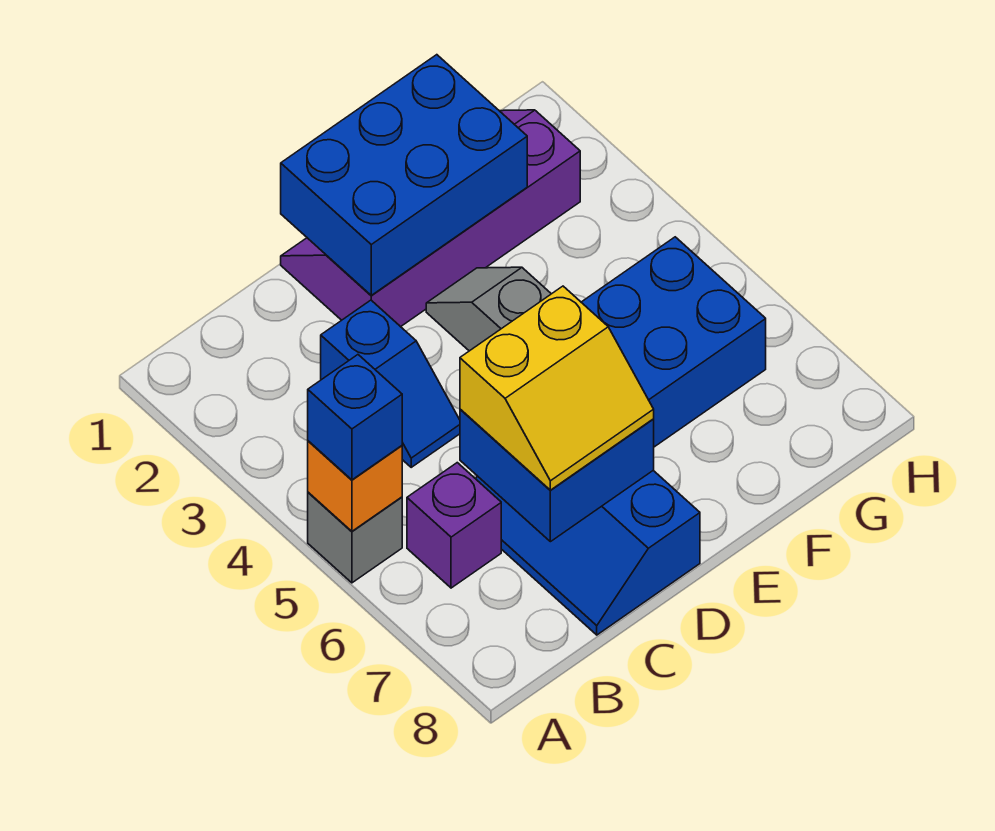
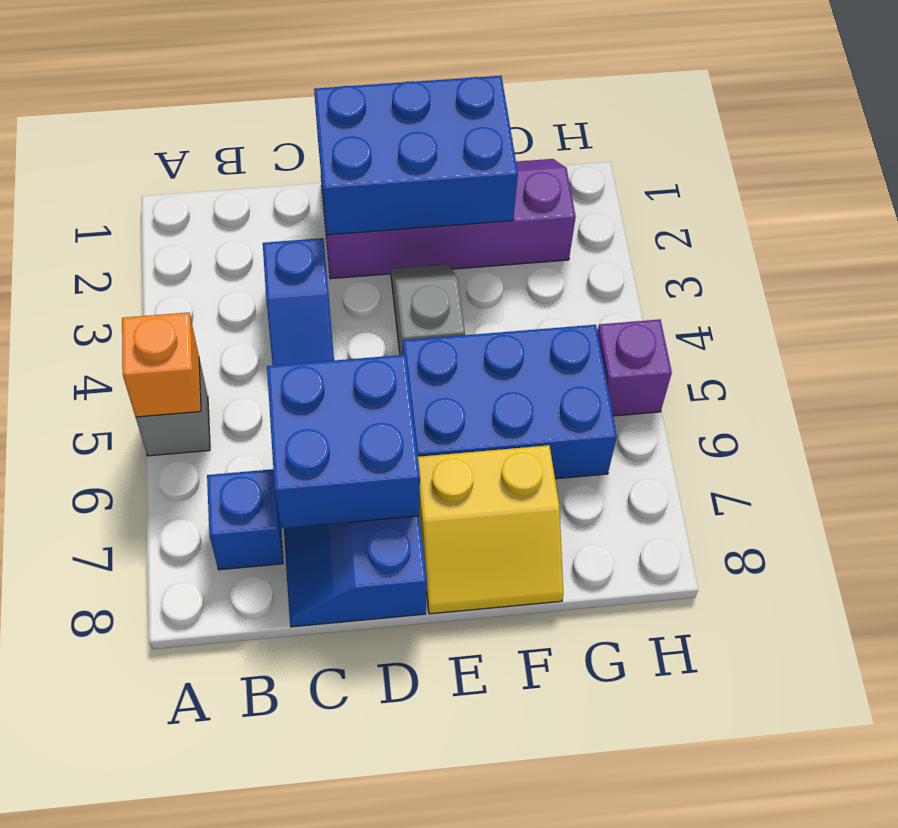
blue 1x1 brick [308,355,402,480] -> blue 1x1 brick moved to [207,469,283,570]
purple 1x1 brick [407,463,501,588] -> purple 1x1 brick moved to [597,319,672,416]
yellow 2x2 slope [460,286,654,490] -> yellow 2x2 slope moved to [418,445,563,614]

